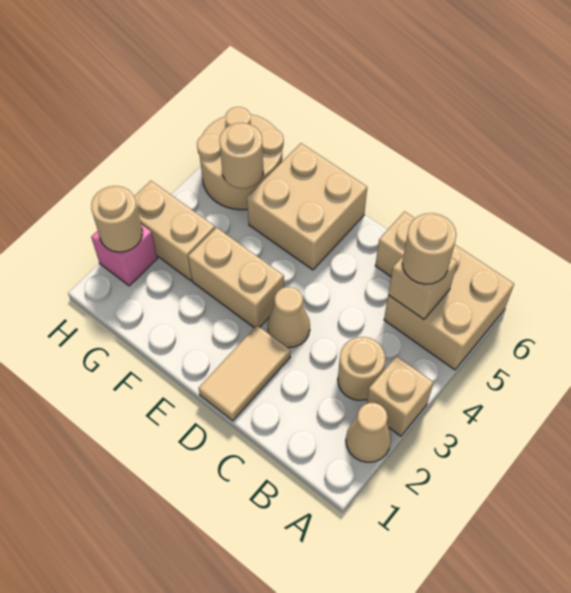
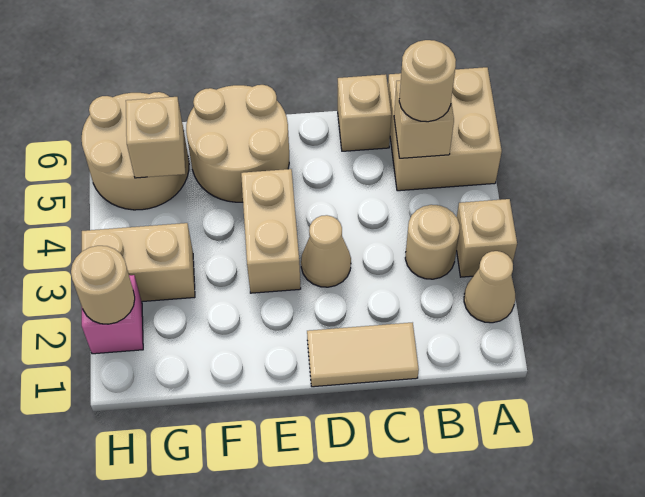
tan 1x2 tile [198,325,290,421] -> tan 1x2 tile turned to [307,323,419,387]
tan 1x2 brick [188,228,284,328] -> tan 1x2 brick turned to [241,169,301,293]
tan 2x2 brick [247,143,367,270] -> tan 2x2 round brick [186,85,289,202]
tan 1x1 round brick [219,123,264,188] -> tan 1x1 brick [126,97,185,178]

